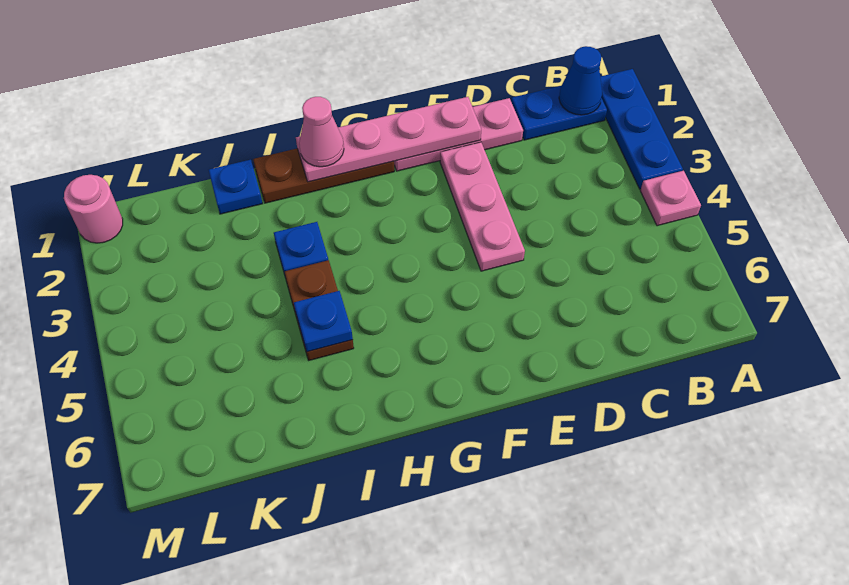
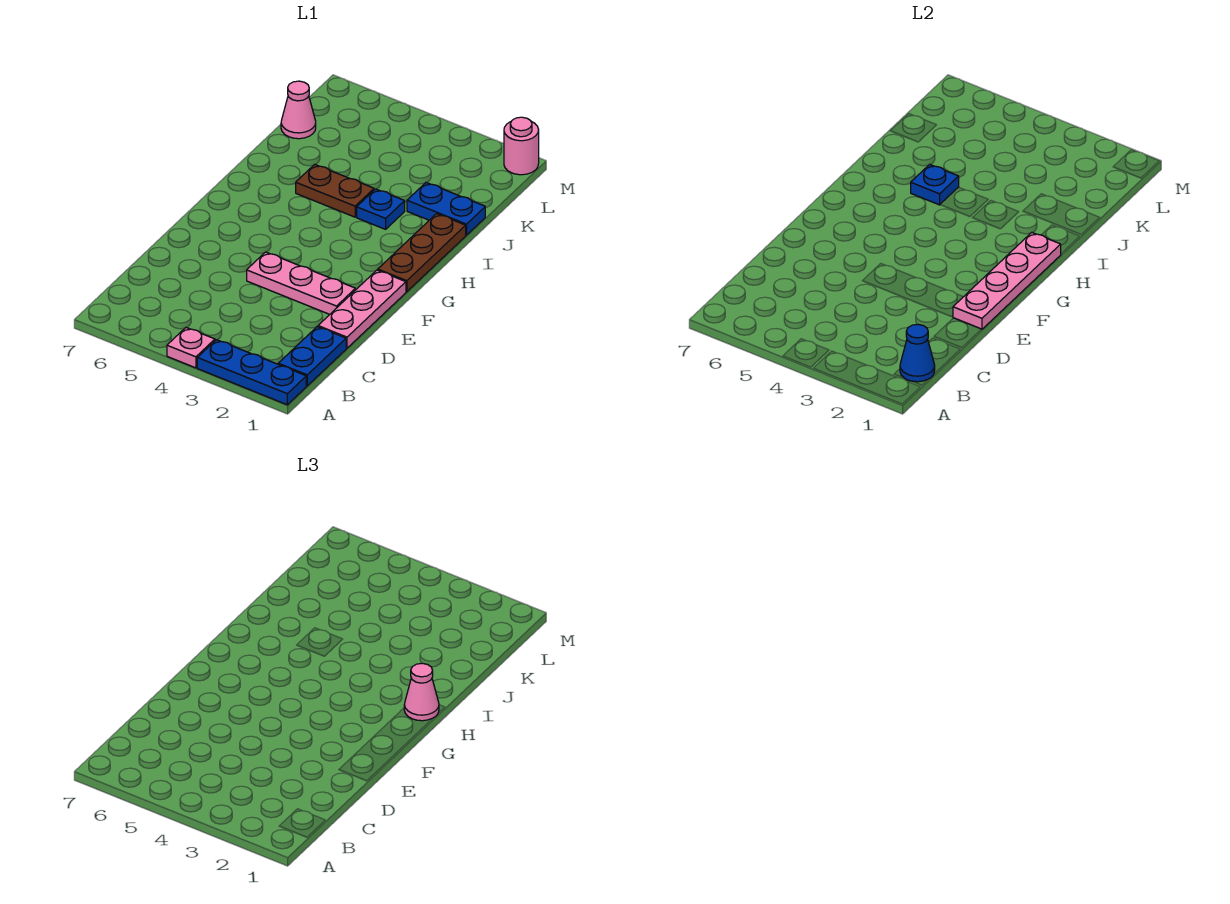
blue 1x1 plate [209,160,263,214] -> blue 1x2 plate [407,183,485,235]
none -> pink 1x1 cone [281,81,316,139]

